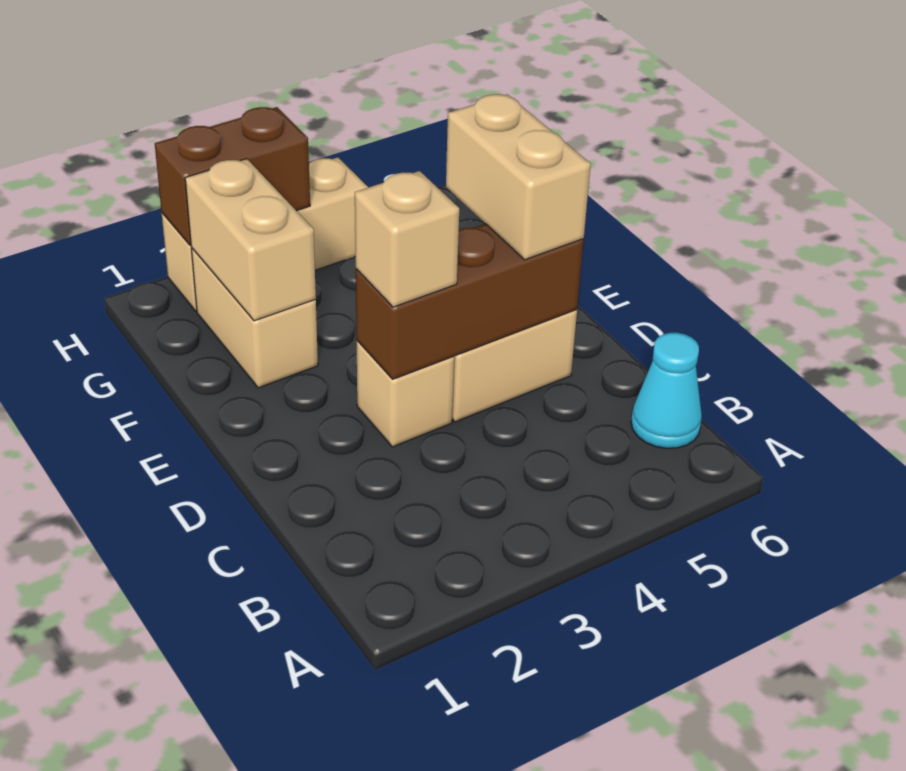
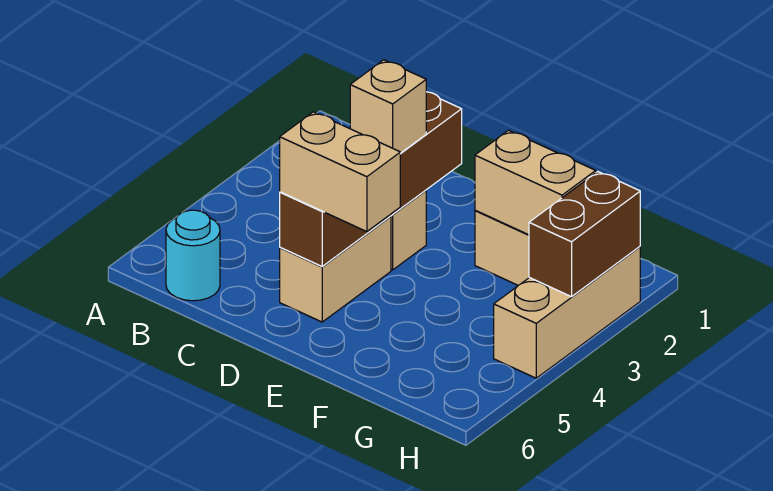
cyan 1x1 cone [631,333,702,448] -> cyan 1x1 round brick [166,210,220,301]
brown 1x3 brick [356,224,584,379] -> brown 1x4 brick [280,92,462,267]

